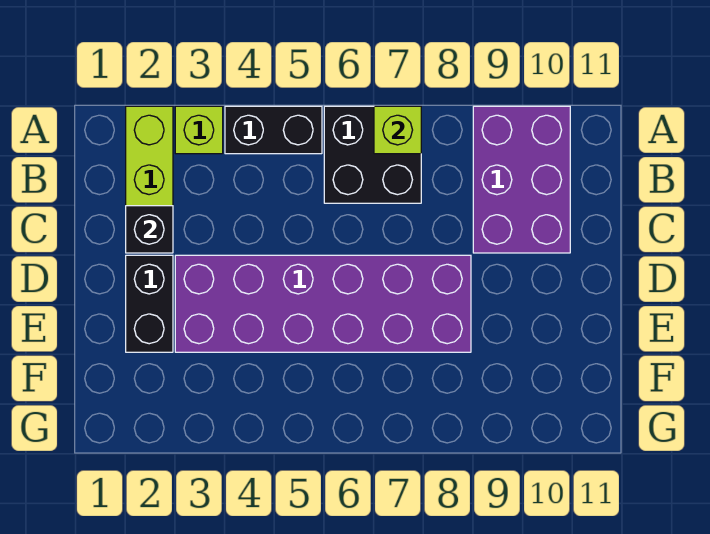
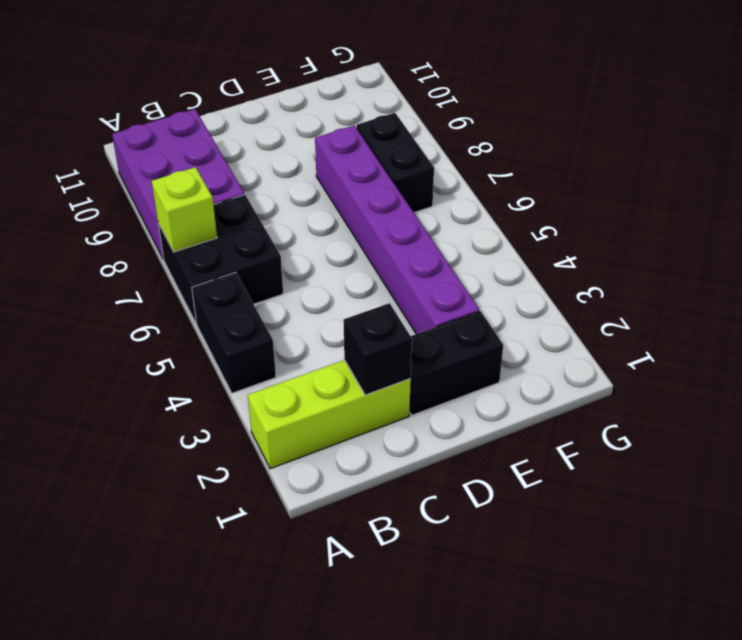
lime 1x1 brick [175,106,223,154] -> none
purple 2x3 brick [473,106,570,253] -> purple 2x3 brick turned to [112,109,244,259]
purple 2x6 brick [175,255,471,352] -> purple 1x6 brick [315,126,479,334]
none -> black 1x2 brick [356,113,434,213]

